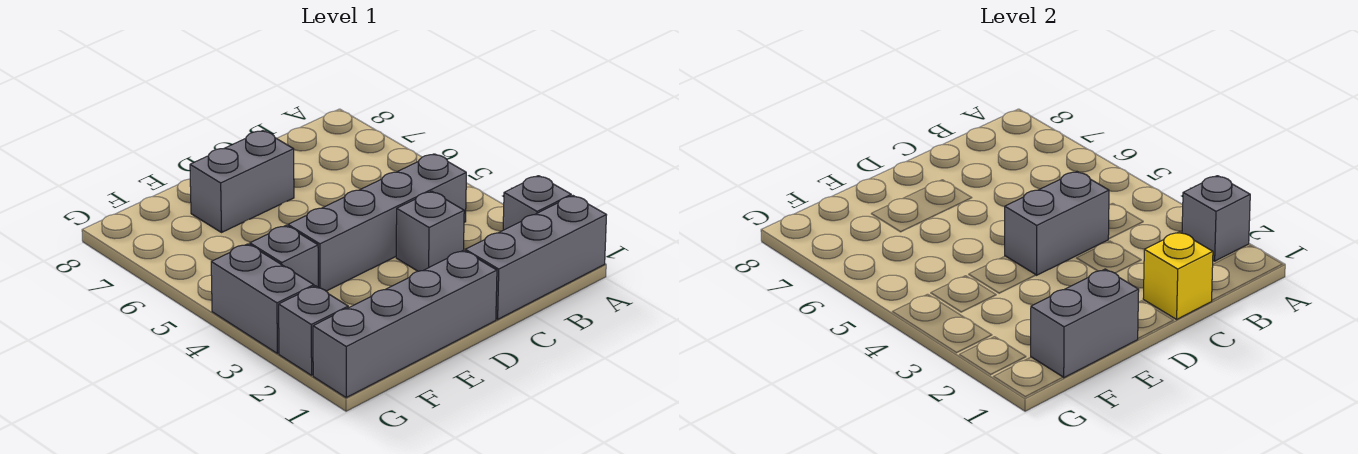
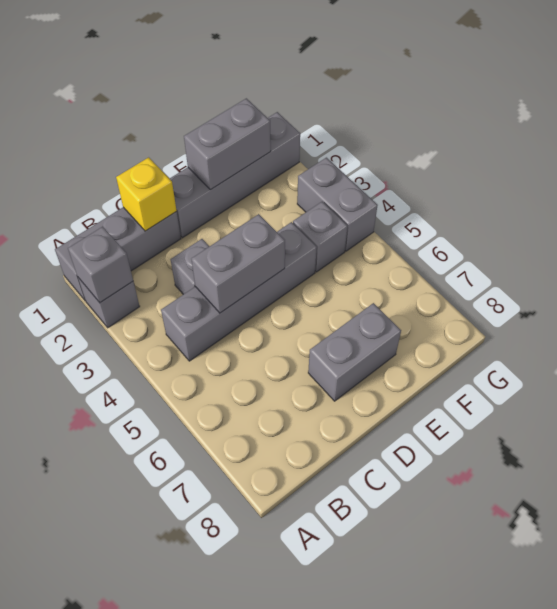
grey 1x1 brick [279,286,348,375] -> none

